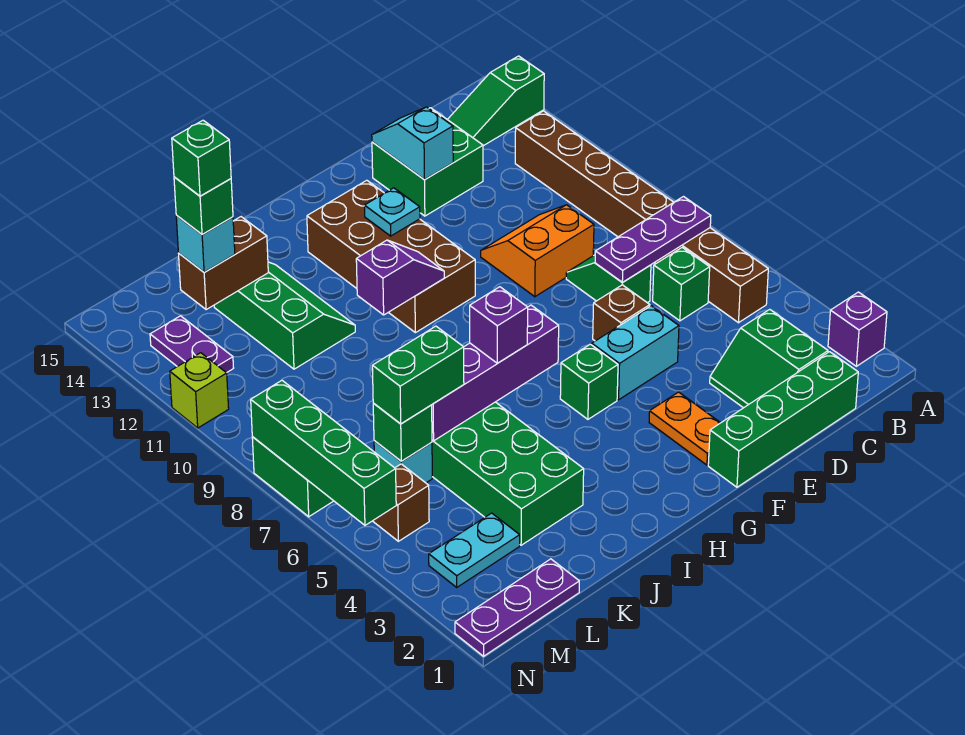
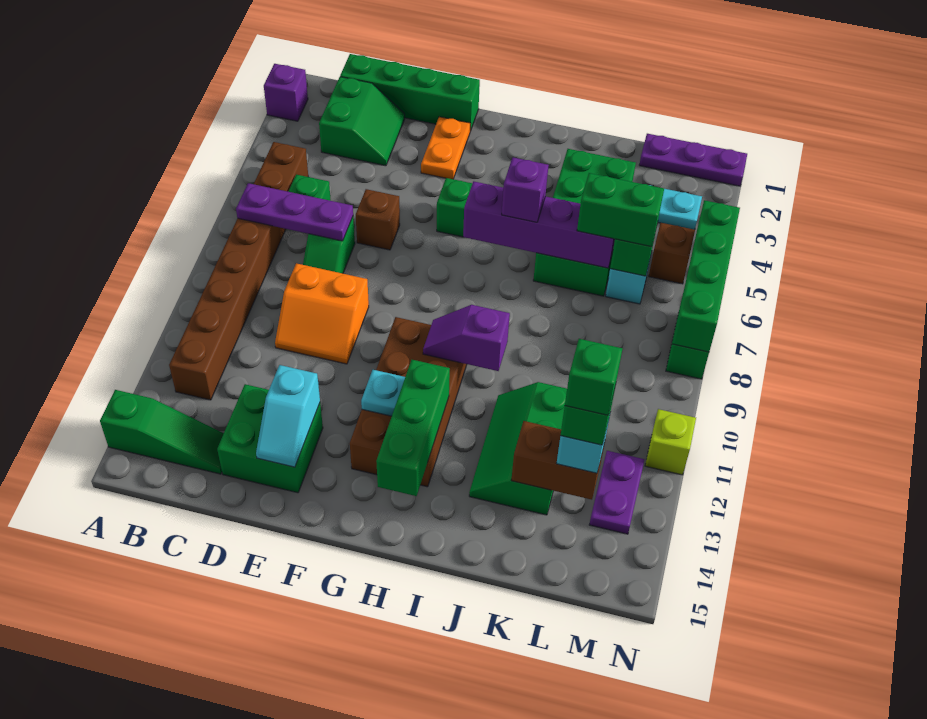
cyan 1x2 brick [592,306,679,400] -> none
none -> green 1x3 brick [376,360,450,496]

